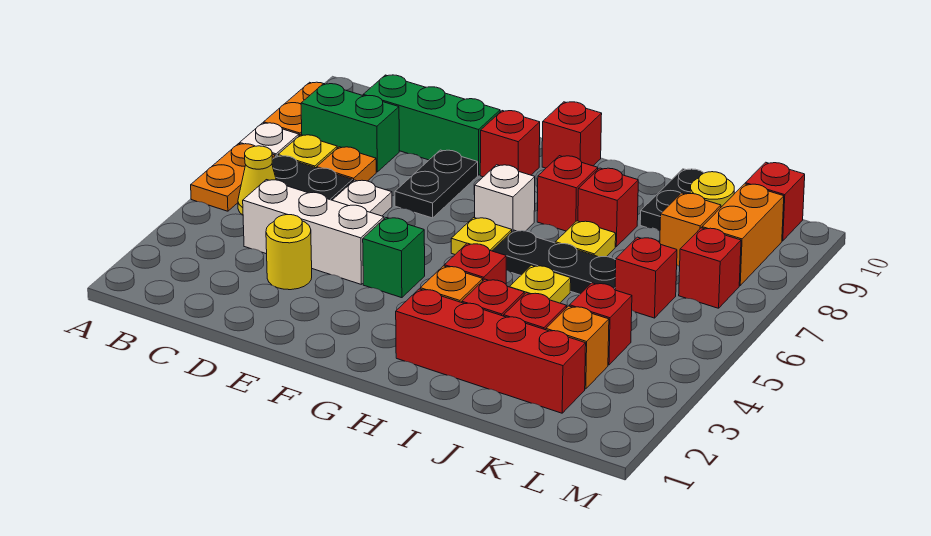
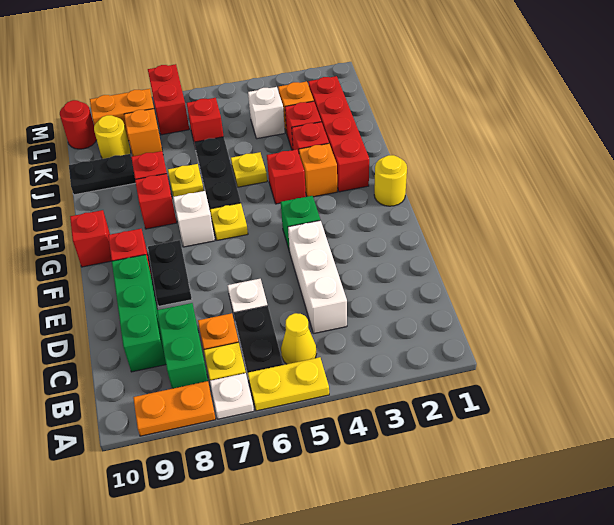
orange 1x2 plate [191,144,275,211] -> yellow 1x2 plate [248,357,329,411]
yellow 1x1 round brick [266,215,312,290] -> yellow 1x1 round brick moved to [374,155,407,206]
black 1x2 plate [395,150,478,218] -> black 1x2 plate turned to [148,240,192,306]
red 1x1 brick [570,283,632,365] -> white 1x1 brick [248,87,285,139]
red 1x1 brick [679,228,741,308] -> red 1x2 brick [148,64,189,135]
red 1x1 brick [745,162,805,241] -> red 1x1 round brick [60,100,97,149]

